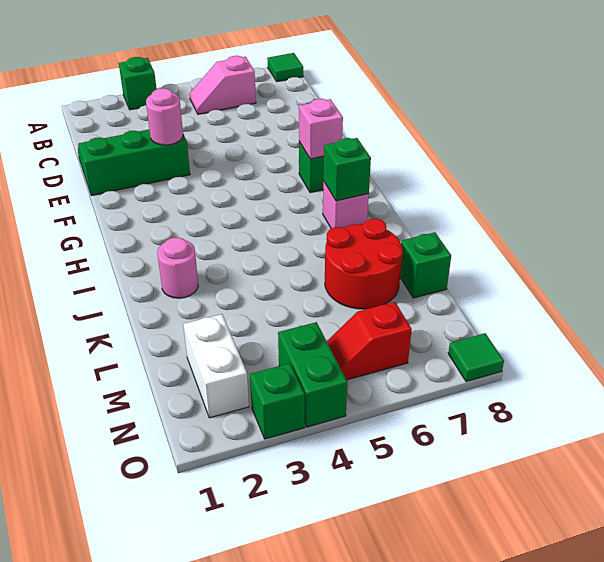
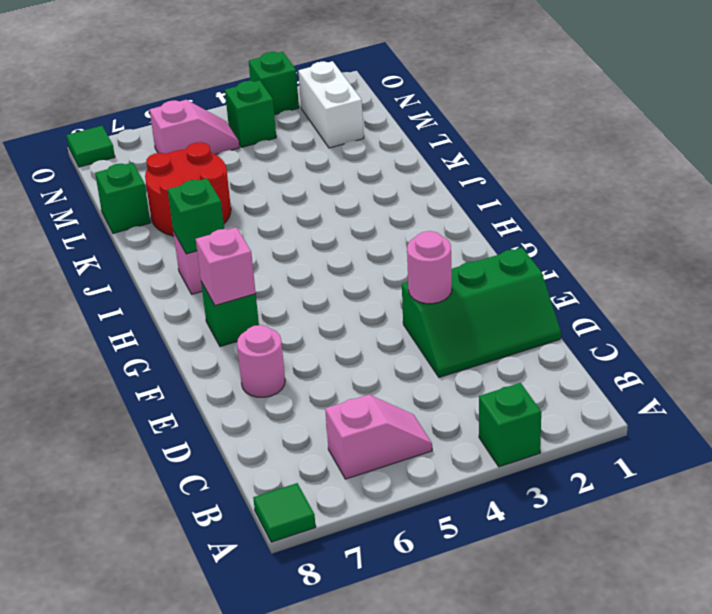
pink 1x1 round brick [157,237,198,298] -> pink 1x1 round brick moved to [237,325,285,397]
green 1x2 brick [278,322,348,427] -> green 1x1 brick [225,80,276,147]
red 1x2 slope [327,302,412,380] -> pink 1x2 slope [150,100,240,155]

